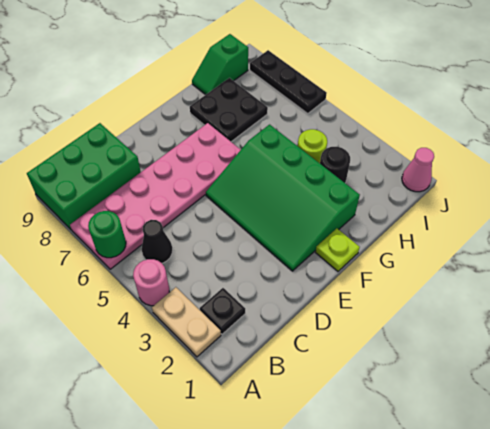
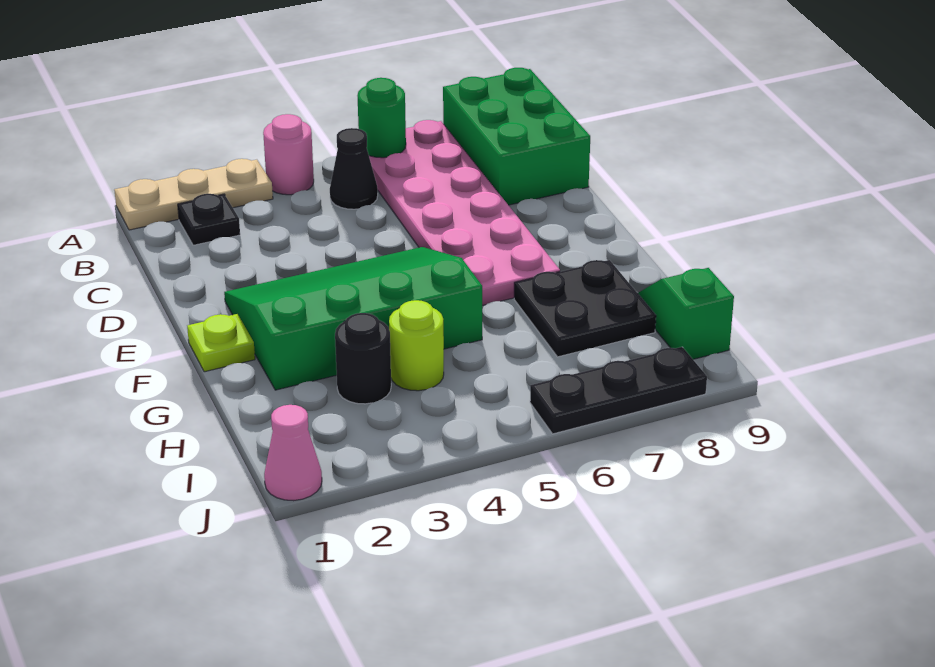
tan 1x2 plate [152,287,221,357] -> tan 1x3 plate [114,159,273,230]

